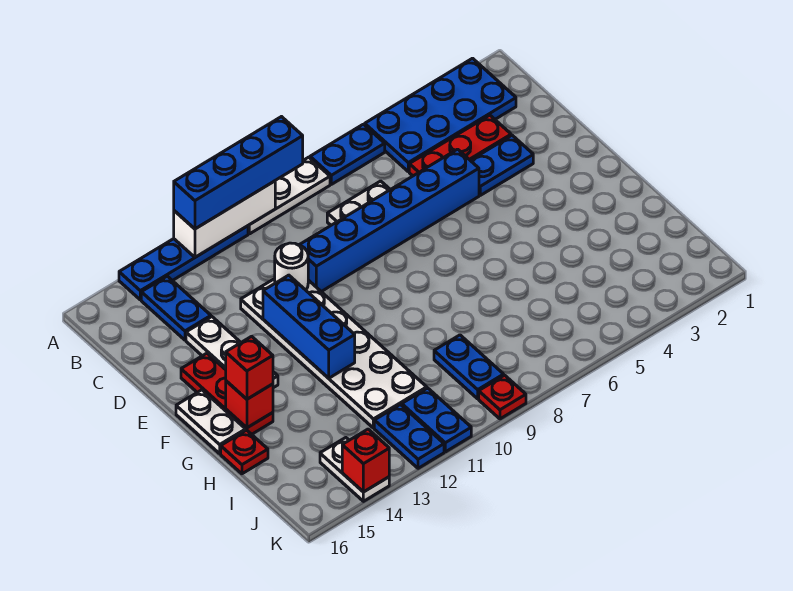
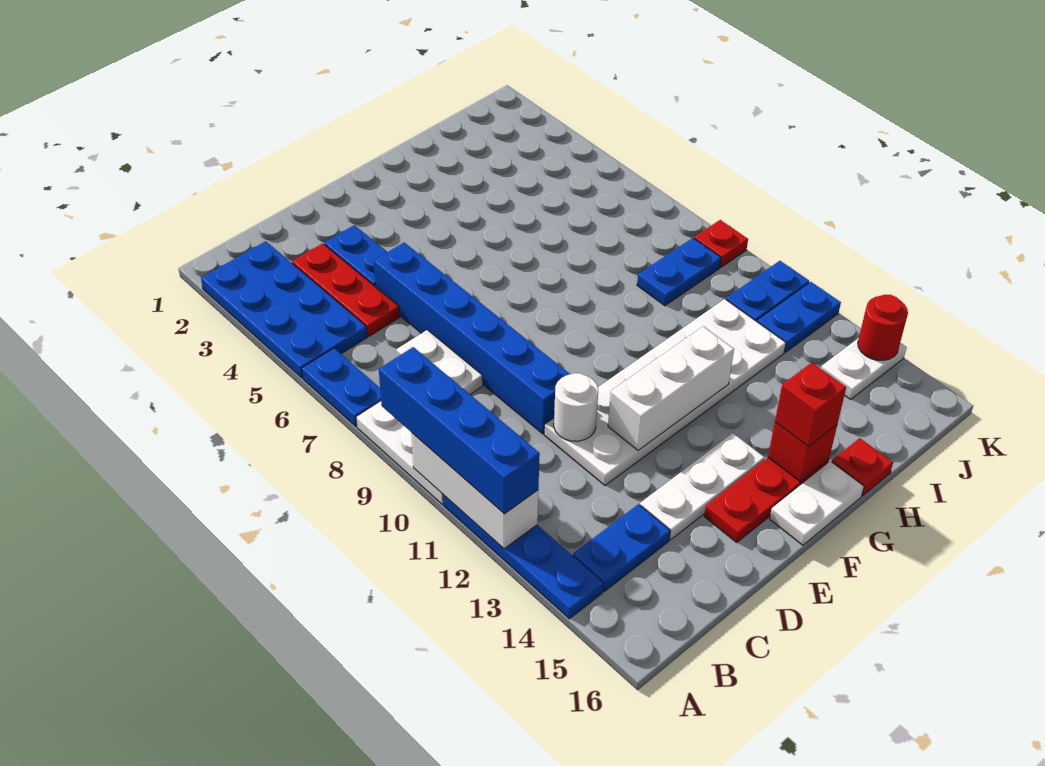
blue 1x3 brick [263,275,355,378] -> white 1x3 brick [608,326,734,450]
red 1x1 brick [342,429,389,492] -> red 1x1 round brick [858,295,908,360]

